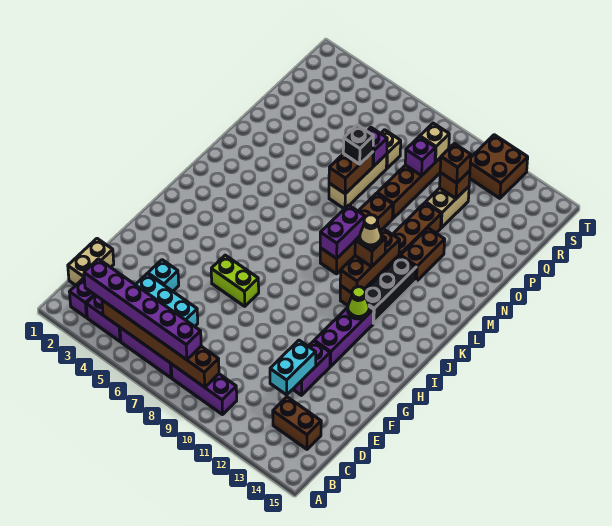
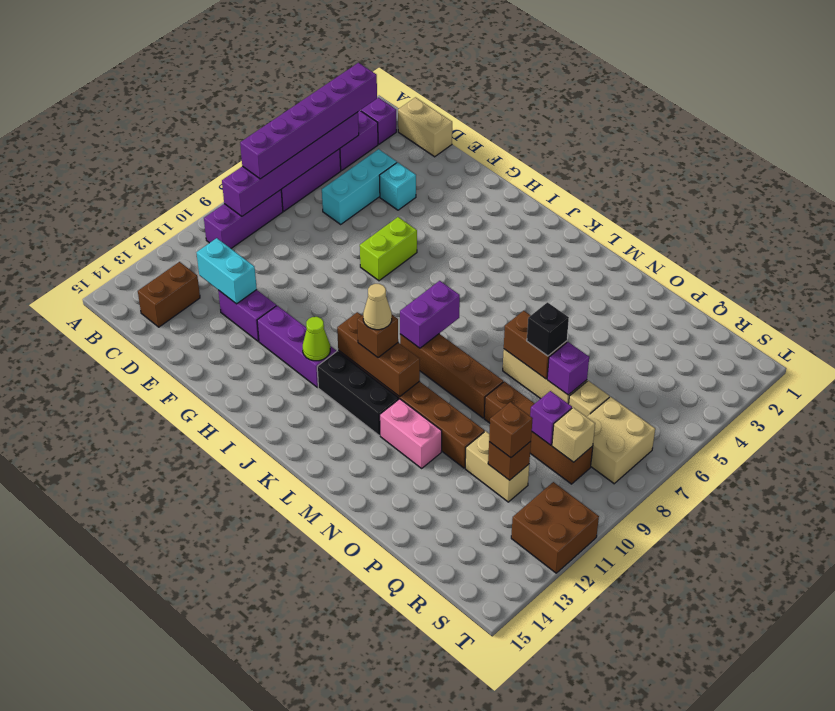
brown 1x6 brick [102,300,219,387] -> purple 1x6 brick [222,112,359,216]
purple 1x2 brick [320,205,365,259] -> purple 1x2 brick turned to [400,281,460,348]
brown 1x2 brick [401,228,445,281] -> pink 1x2 brick [380,399,442,468]
none -> tan 2x2 brick [587,397,655,484]

